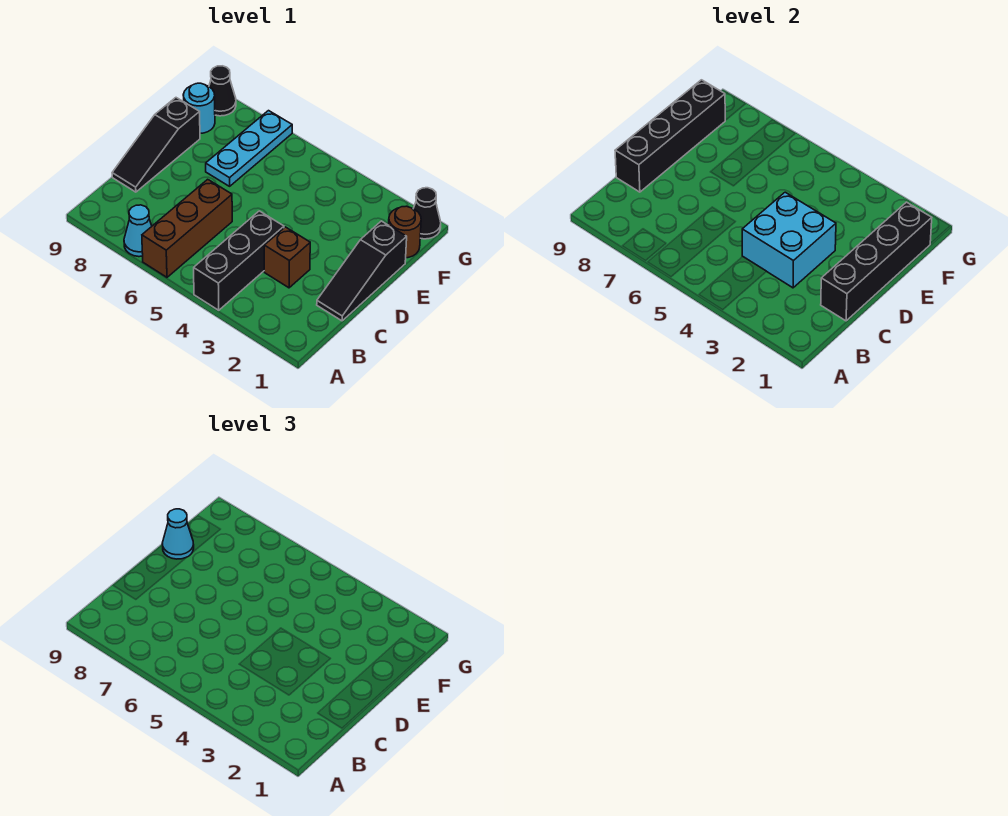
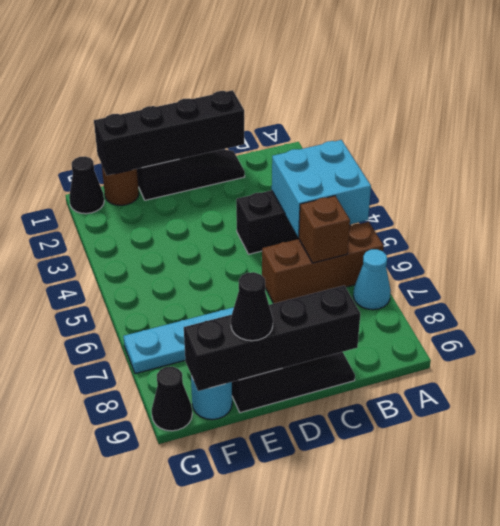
brown 1x1 brick [264,227,310,288] -> brown 1x1 brick moved to [299,196,350,263]
cyan 2x2 brick [742,192,836,288] -> cyan 2x2 brick moved to [272,140,371,237]
cyan 1x1 cone [162,509,194,559] -> black 1x1 cone [231,272,273,341]

